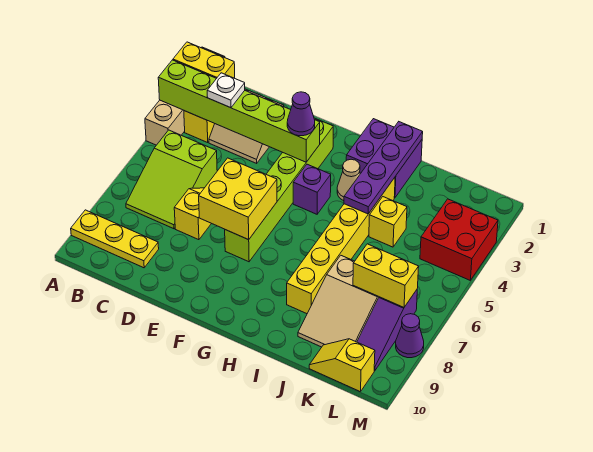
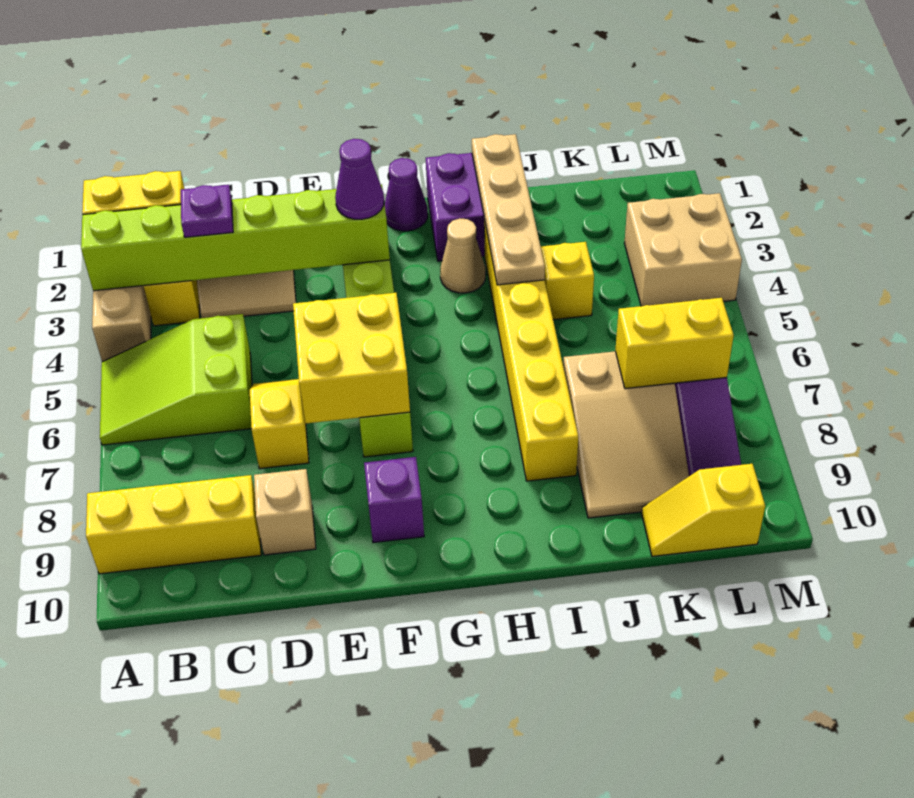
yellow 1x3 plate [71,210,159,268] -> yellow 1x3 brick [86,475,261,574]
lime 2x3 slope [126,130,217,229] -> lime 2x3 slope turned to [100,314,252,445]
white 1x1 plate [207,73,245,108] -> purple 1x1 plate [181,185,233,237]
none -> tan 1x1 brick [254,469,316,555]
purple 1x1 brick [293,164,331,214] -> purple 1x1 brick moved to [364,457,424,543]
purple 1x4 plate [344,122,423,214] -> tan 1x4 plate [472,134,545,285]
red 2x2 brick [420,199,498,280] -> tan 2x2 brick [624,193,742,306]
purple 1x1 cone [396,314,424,358] -> purple 1x1 cone moved to [385,158,428,231]

